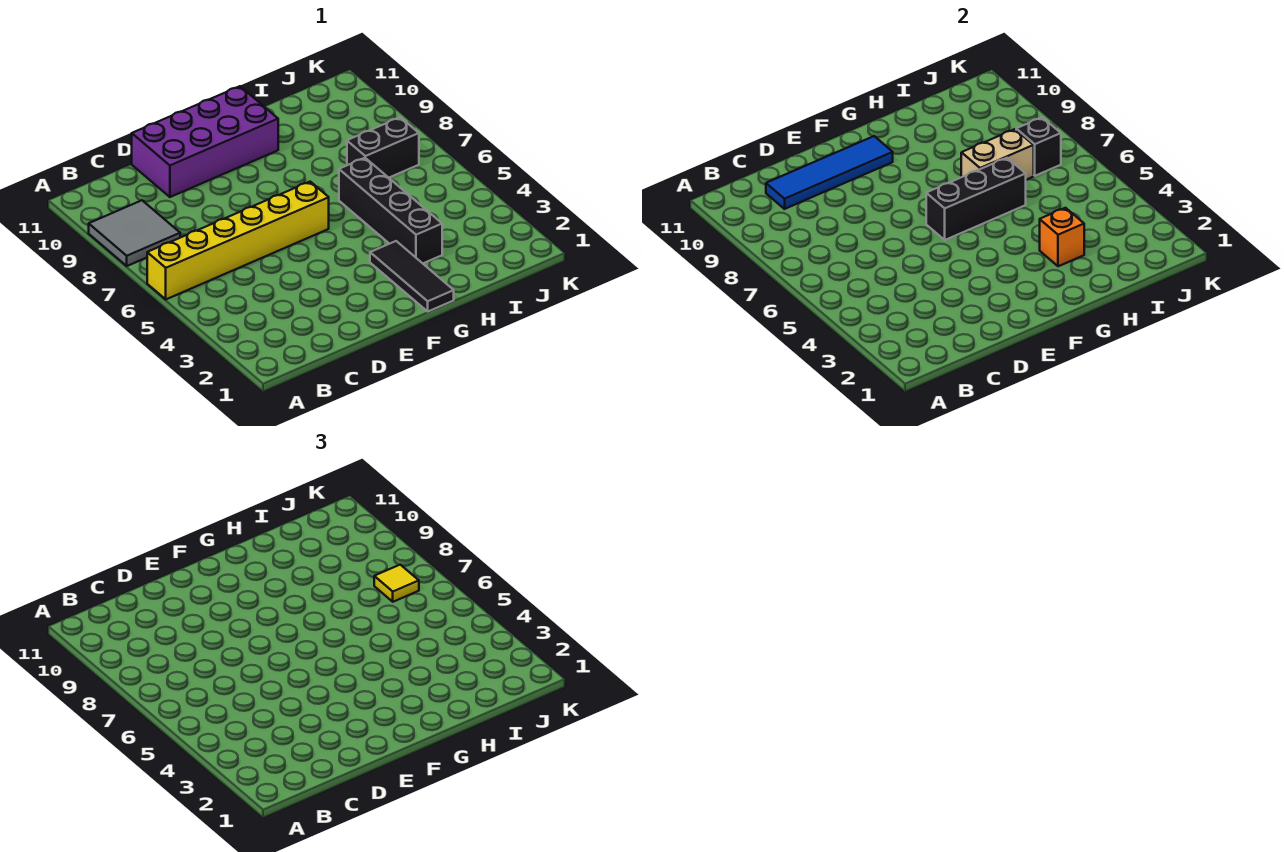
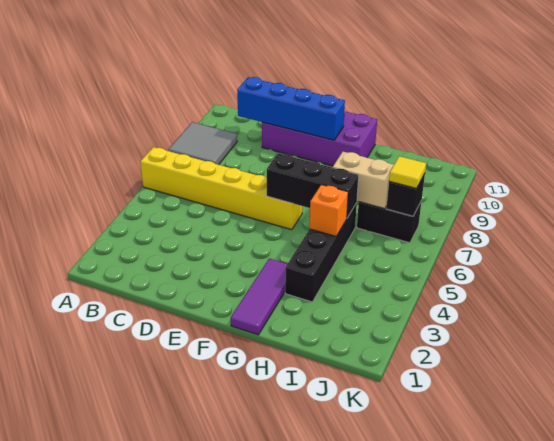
blue 1x4 tile [766,136,893,209] -> blue 1x4 brick [237,77,345,140]
black 1x3 tile [370,241,454,311] -> purple 1x3 tile [231,258,287,335]
orange 1x1 brick [1040,208,1084,266] -> orange 1x1 brick moved to [310,185,348,236]

